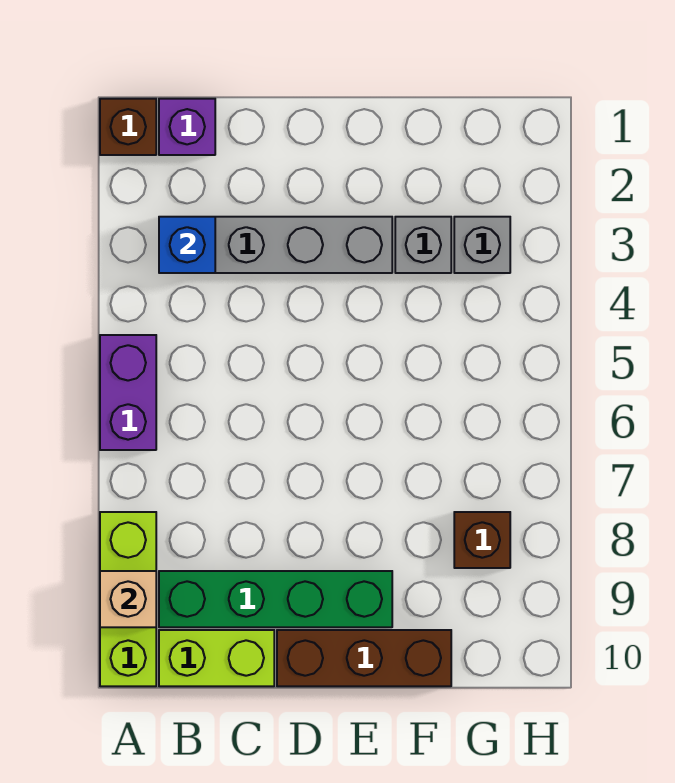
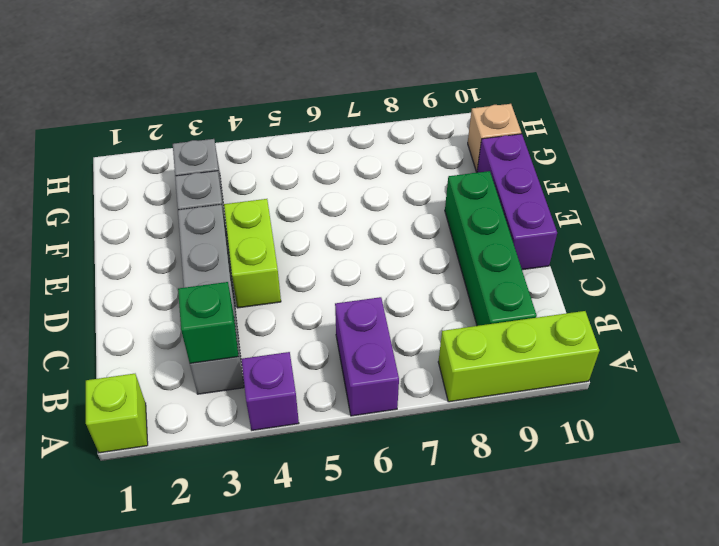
brown 1x1 brick [100,99,156,155] -> lime 1x1 brick [86,374,148,453]
purple 1x2 brick [100,335,156,450] -> purple 1x2 brick turned to [335,297,399,416]
tan 1x1 brick [100,571,156,627] -> tan 1x1 brick moved to [468,104,521,172]
purple 1x1 brick [159,99,215,155] -> purple 1x1 brick moved to [241,352,299,430]
blue 1x1 brick [159,217,215,273] -> green 1x1 brick [178,282,239,363]
lime 1x2 brick [159,630,274,686] -> lime 1x2 brick moved to [224,199,281,308]
brown 1x3 brick [277,630,451,686] -> purple 1x3 brick [477,134,557,270]
brown 1x1 brick [454,512,510,568] -> none

